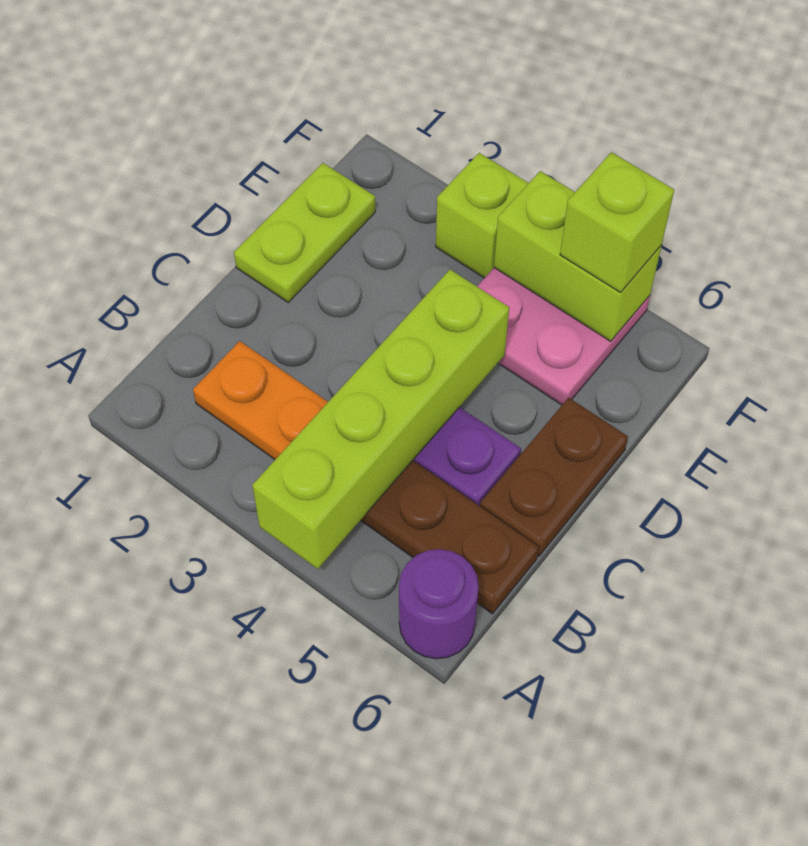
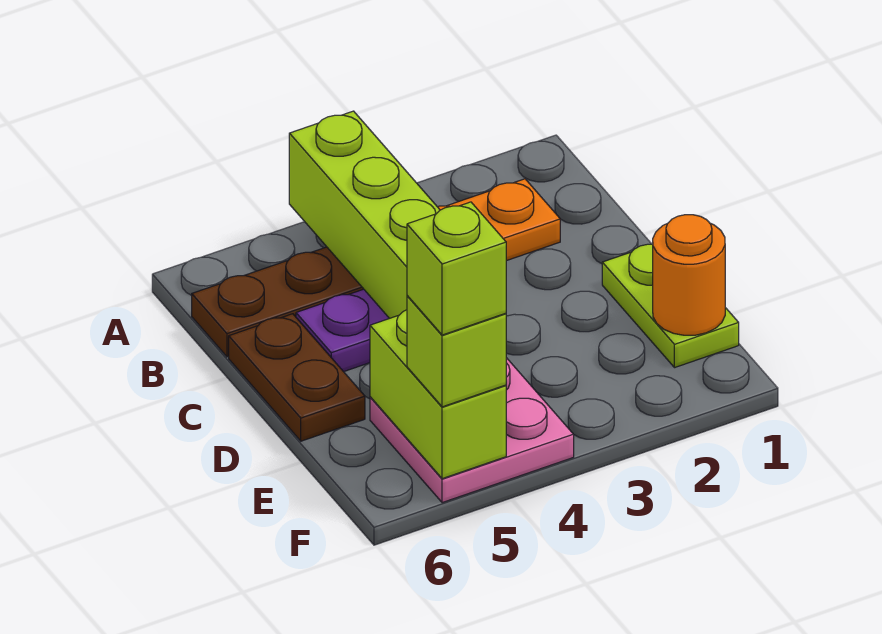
purple 1x1 round brick [399,549,479,659] -> none
none -> orange 1x1 round brick [653,215,725,335]
lime 1x1 brick [436,153,529,278] -> lime 1x1 brick moved to [407,202,506,335]
lime 1x2 brick [494,171,662,341] -> lime 1x2 brick turned to [370,310,506,479]

